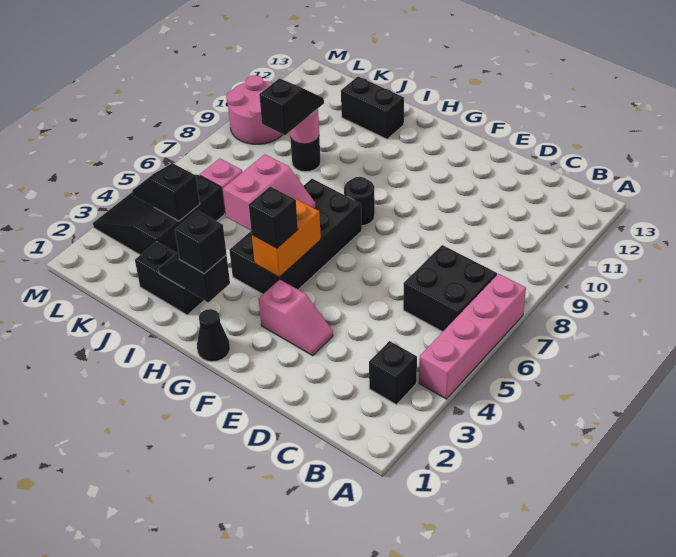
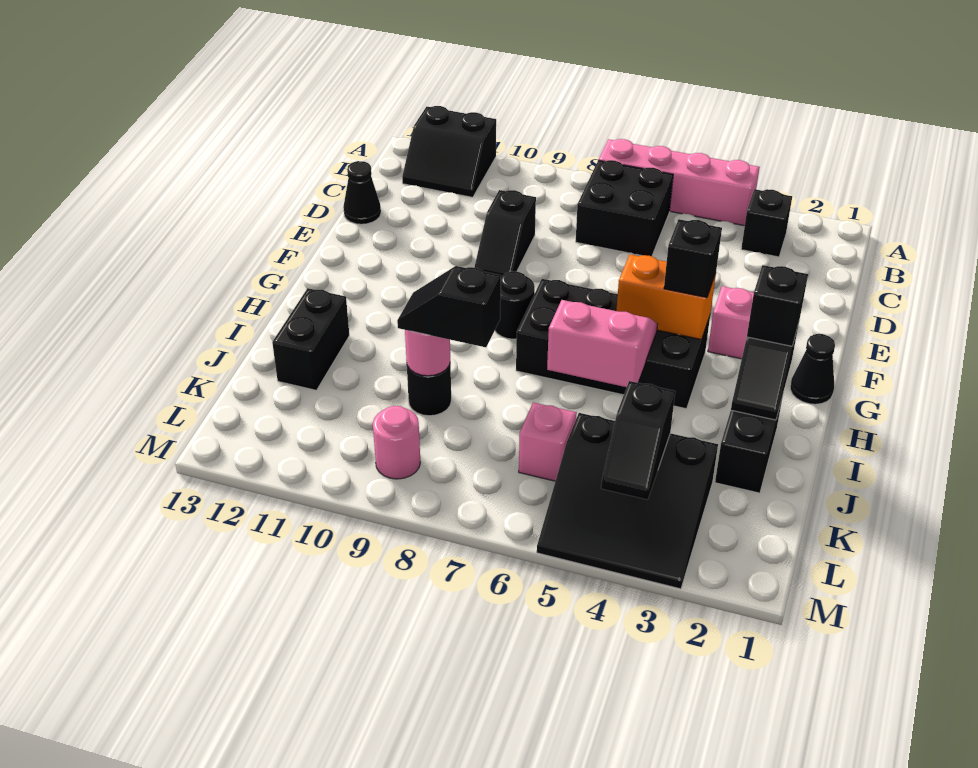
none -> black 2x2 slope [402,106,496,197]
none -> black 1x2 slope [474,190,536,276]
none -> black 1x1 cone [343,161,381,224]
pink 2x2 round brick [226,75,283,144] -> pink 1x1 round brick [373,406,420,479]

